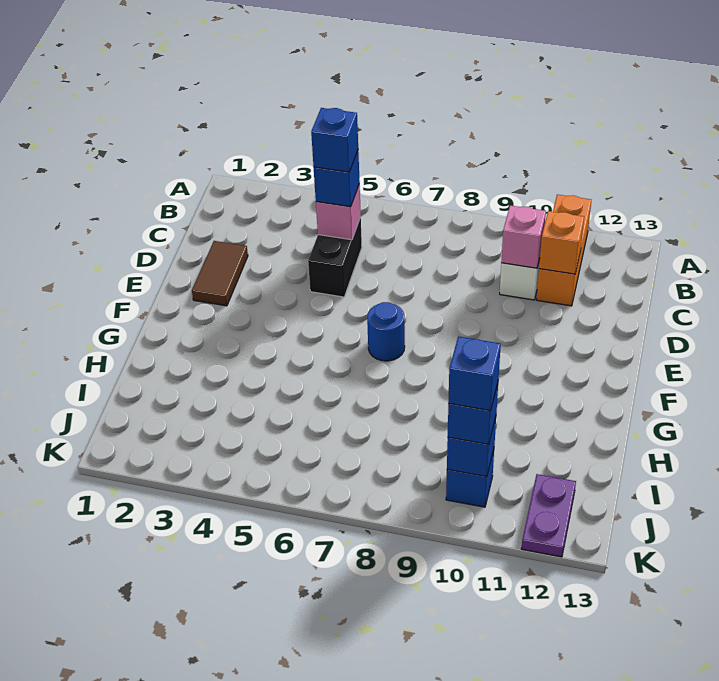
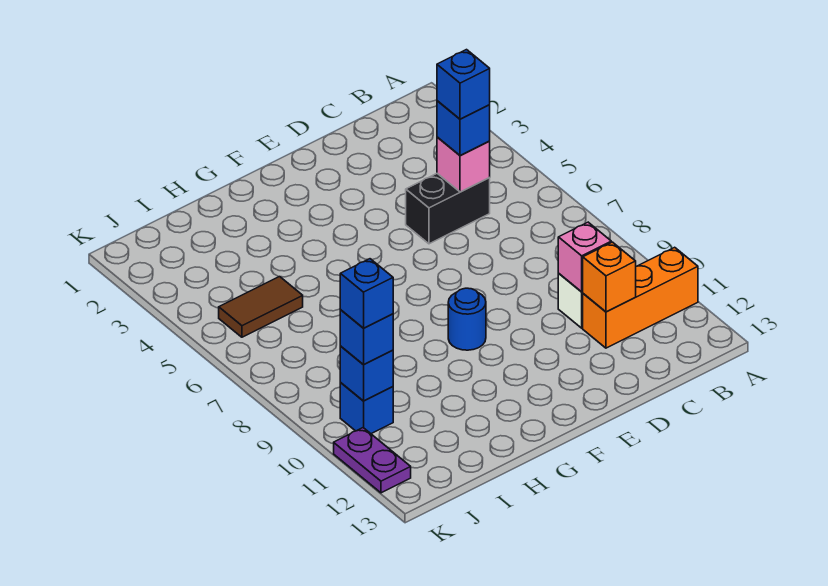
brown 1x2 tile [192,241,248,306] -> brown 1x2 tile moved to [219,277,303,337]
blue 1x1 round brick [367,302,405,361] -> blue 1x1 round brick moved to [448,288,486,350]
purple 1x2 plate [522,474,576,557] -> purple 1x2 plate turned to [334,428,411,493]

